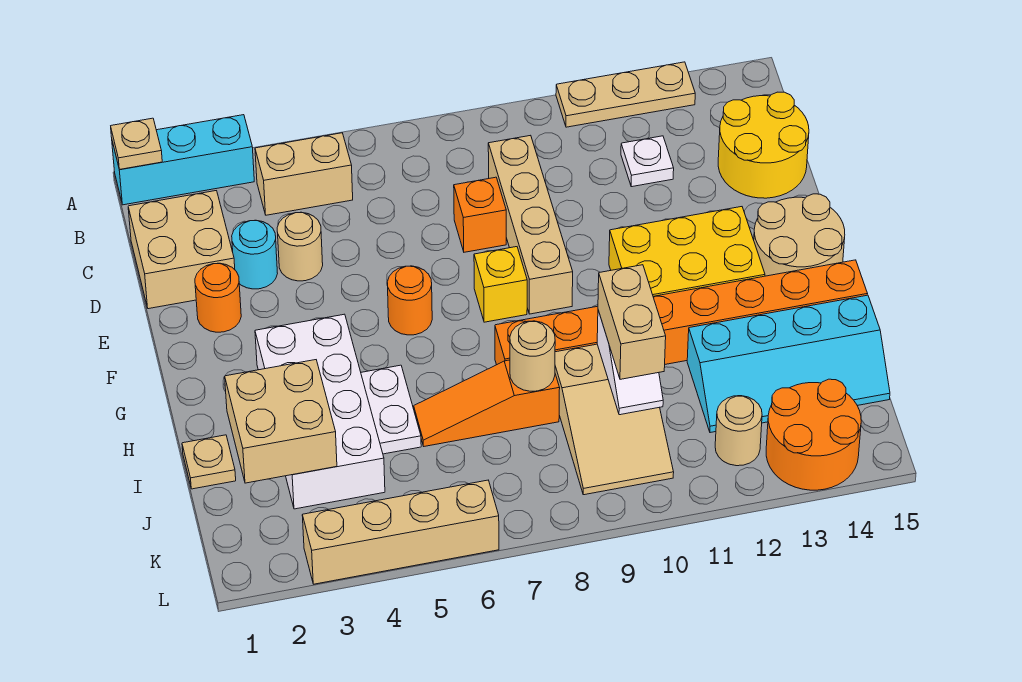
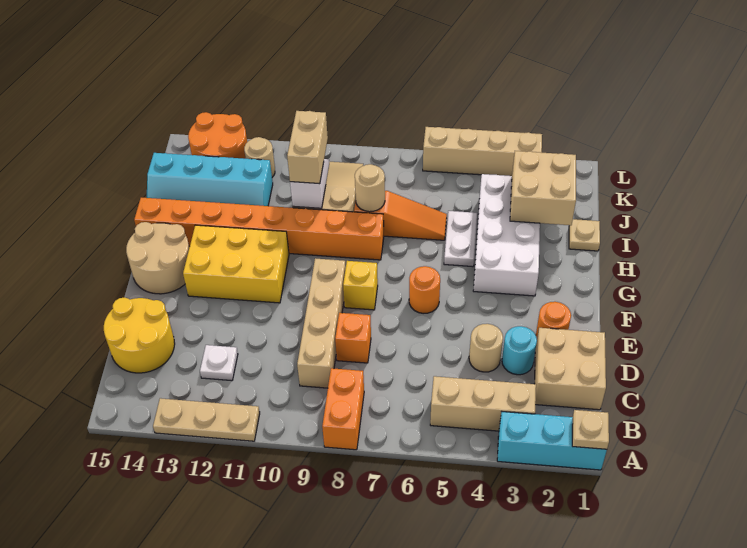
none -> orange 1x2 brick [322,368,364,450]
tan 1x2 brick [255,133,353,215] -> tan 1x3 brick [430,376,536,431]
cyan 2x4 slope [687,295,890,433] -> cyan 2x4 slope turned to [147,153,273,206]

